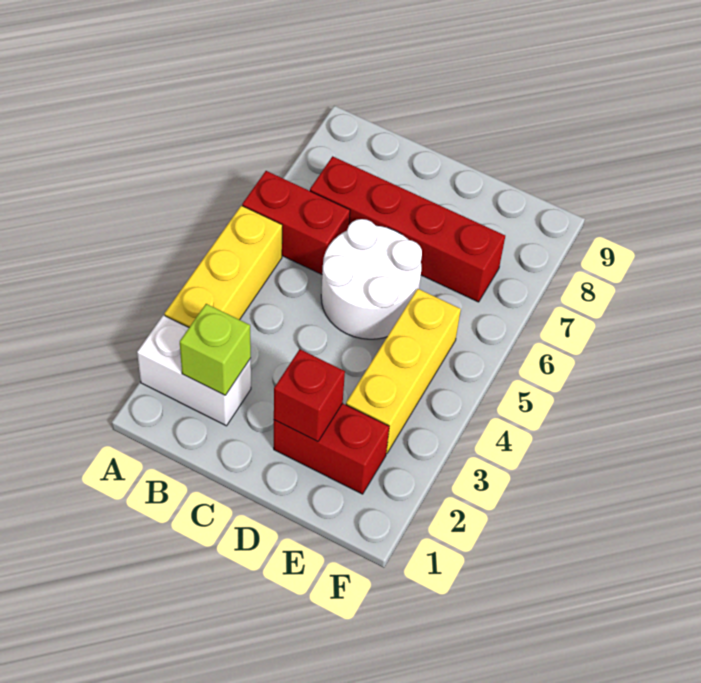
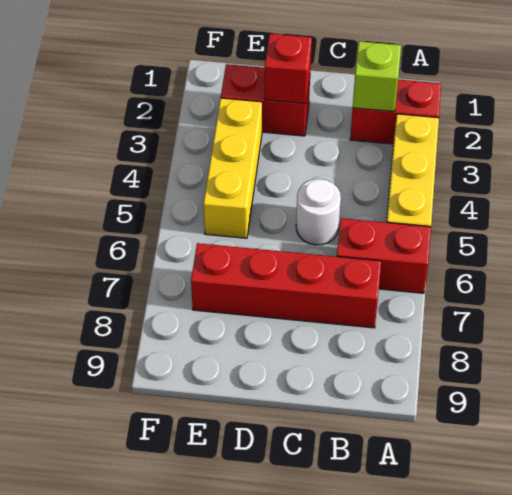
white 1x2 brick [137,315,251,426] -> red 1x2 brick [350,79,441,144]
white 2x2 round brick [321,219,422,339] -> white 1x1 round brick [296,179,341,245]

